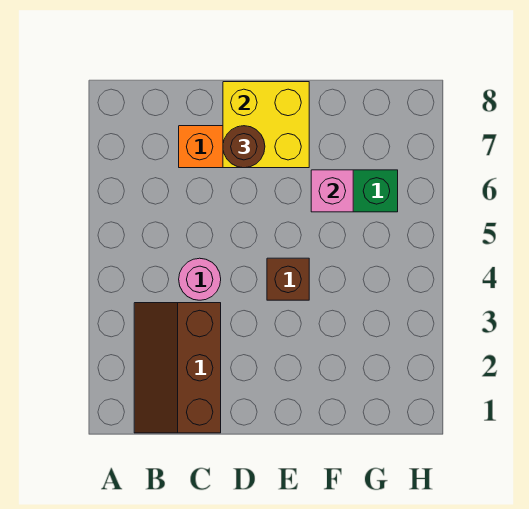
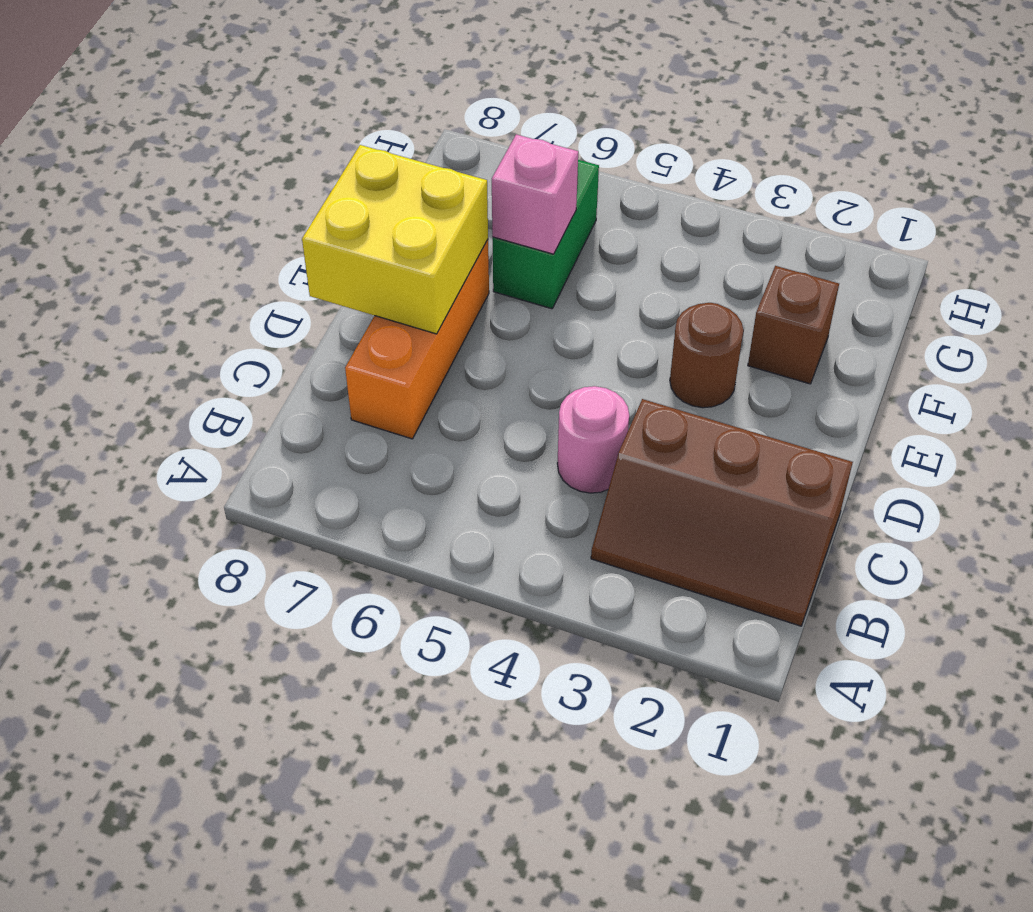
brown 1x1 round brick [223,126,265,168] -> brown 1x1 round brick moved to [670,303,743,408]
brown 1x1 brick [267,258,309,300] -> brown 1x1 brick moved to [748,266,839,384]

